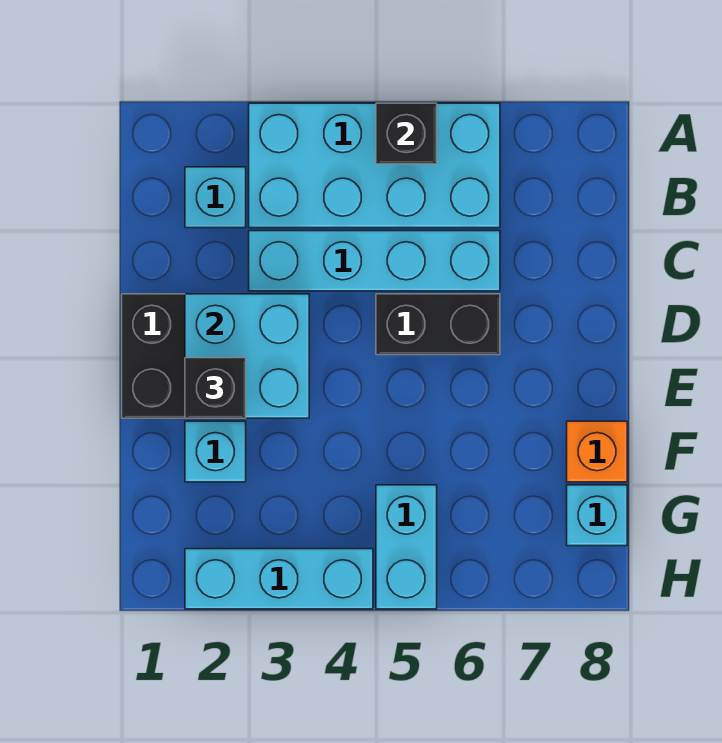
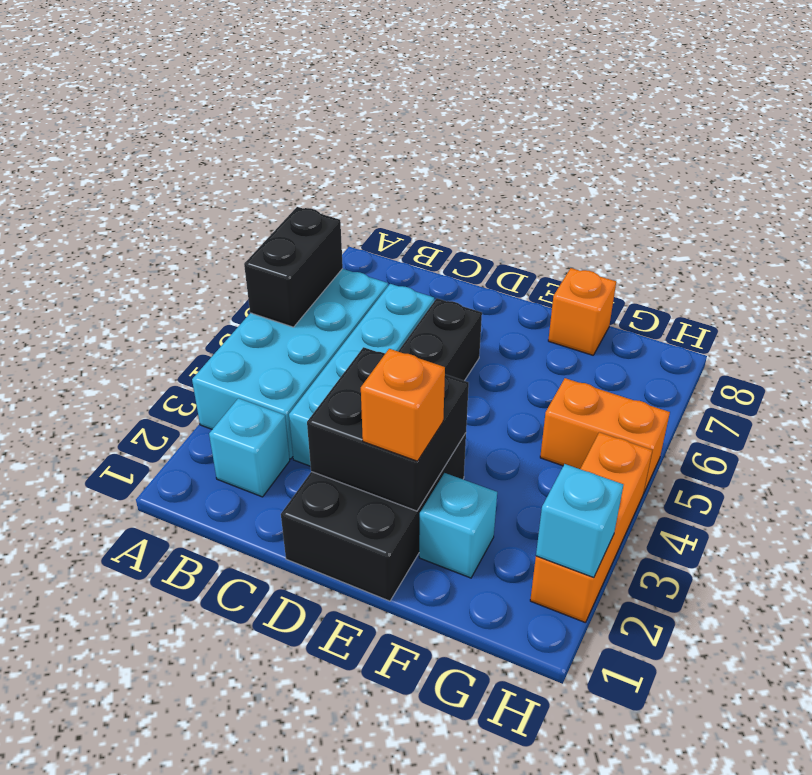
black 1x1 brick [376,103,437,164] -> black 1x2 brick [244,207,343,327]
cyan 2x2 brick [185,294,309,418] -> black 2x2 brick [307,347,469,511]
black 1x1 brick [185,358,246,418] -> orange 1x1 brick [361,349,445,461]
cyan 1x2 brick [376,485,437,609] -> orange 1x2 brick [540,378,670,494]
cyan 1x1 brick [567,485,627,546] -> cyan 1x1 brick moved to [536,464,623,578]
cyan 1x3 brick [185,549,373,609] -> orange 1x3 brick [530,432,652,623]

